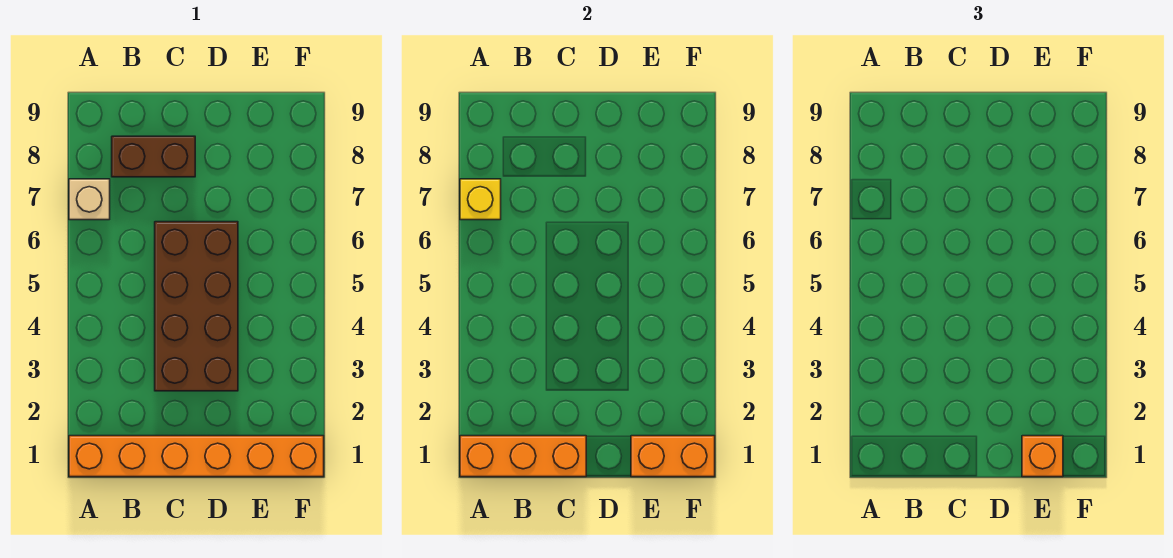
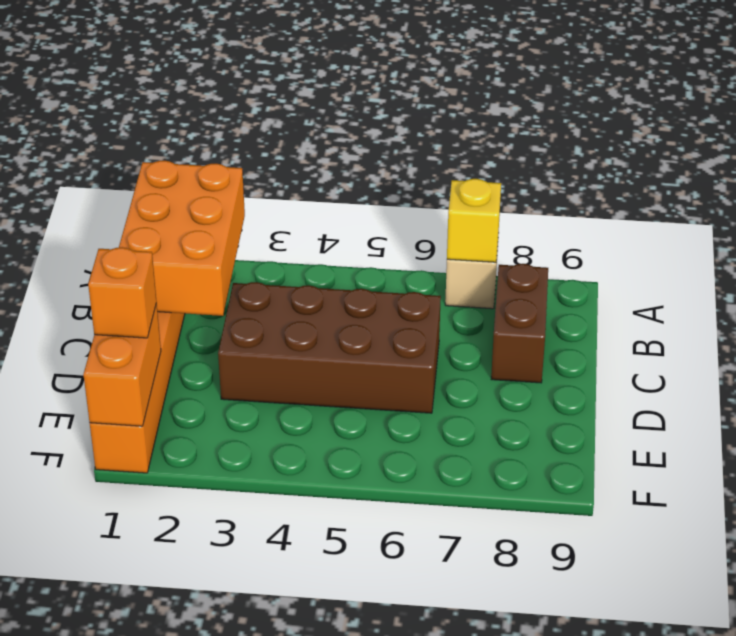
orange 1x3 brick [460,436,586,477] -> orange 2x3 brick [119,160,245,316]

